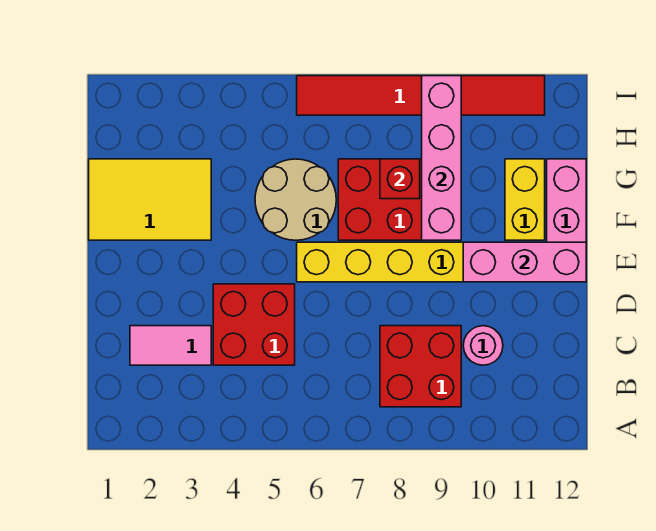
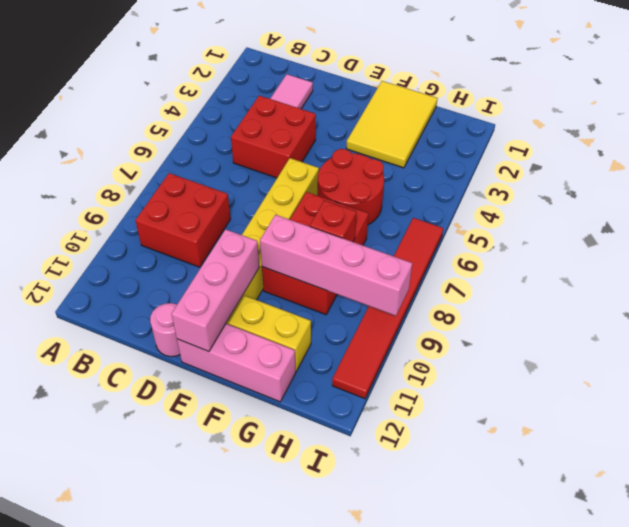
pink 1x1 round brick [463,326,503,365] -> pink 1x1 round brick moved to [150,303,180,357]
tan 2x2 round brick [255,159,336,240] -> red 2x2 round brick [318,149,384,225]

